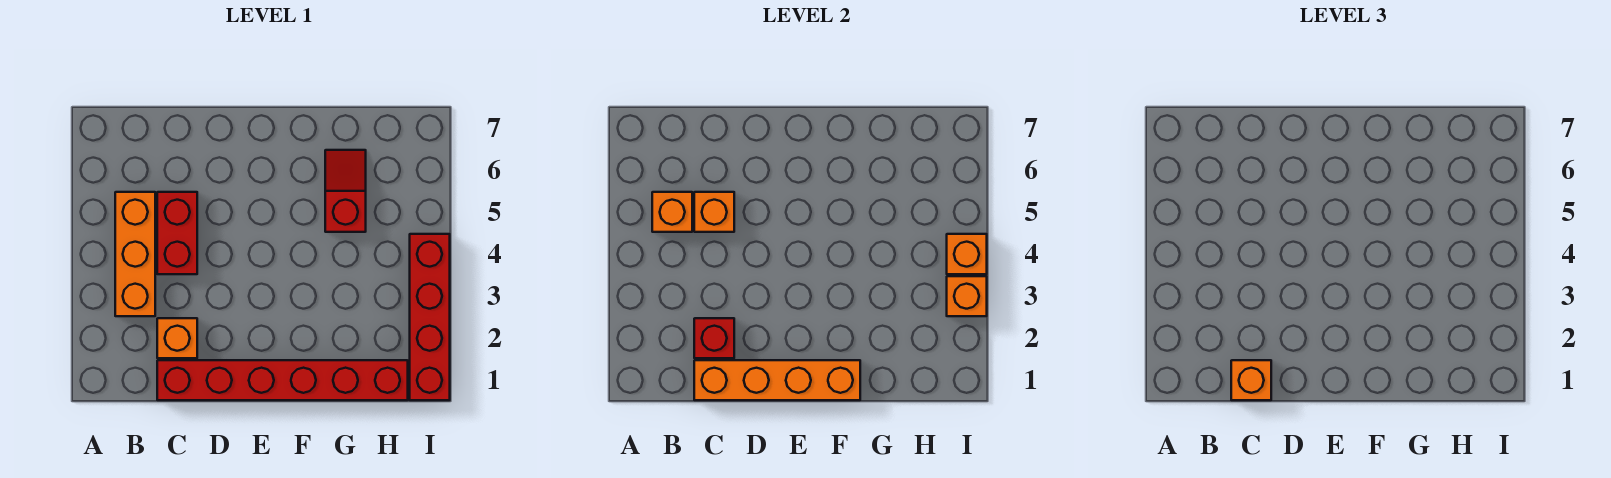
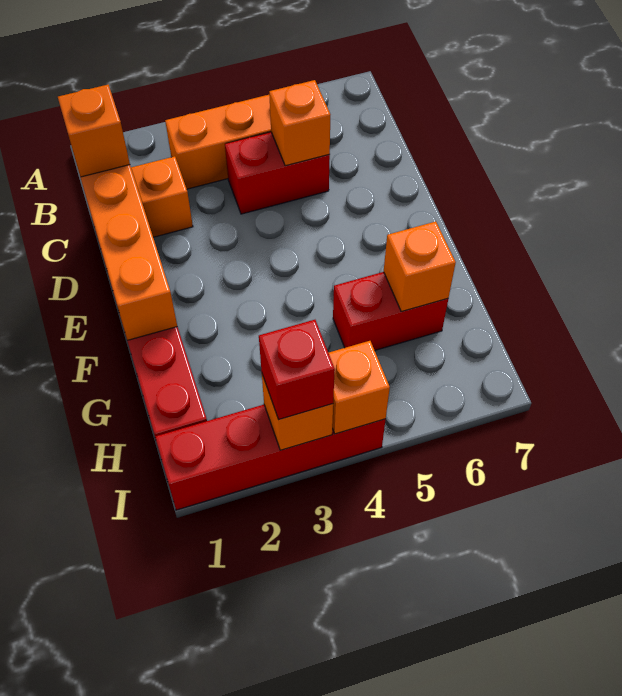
orange 1x1 brick [652,192,692,232] -> orange 1x1 brick moved to [384,222,456,312]
red 1x1 brick [694,318,734,358] -> red 1x1 brick moved to [259,320,335,420]
red 1x2 slope [325,150,366,232] -> red 1x2 brick [333,272,448,350]

